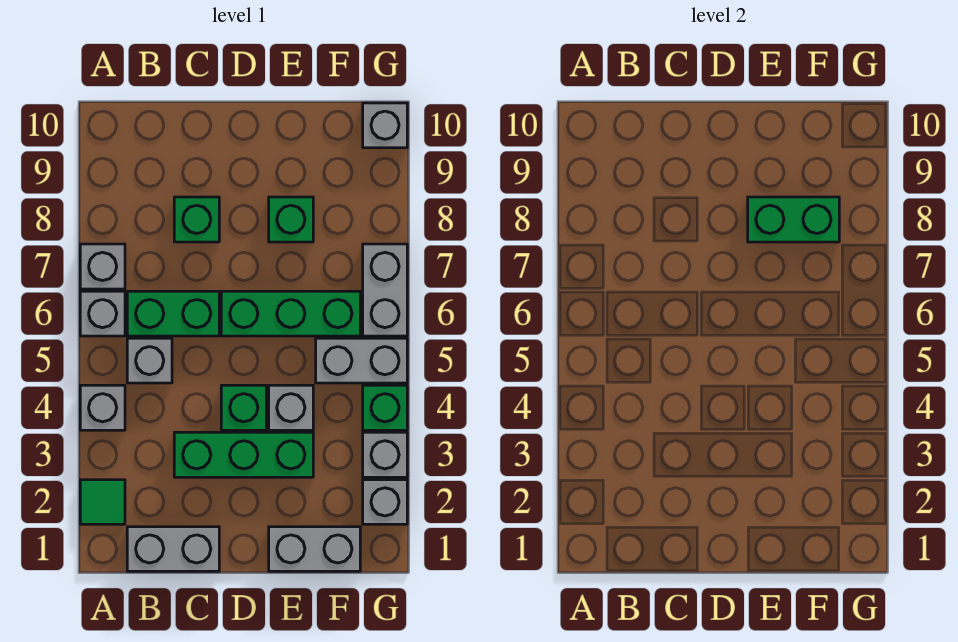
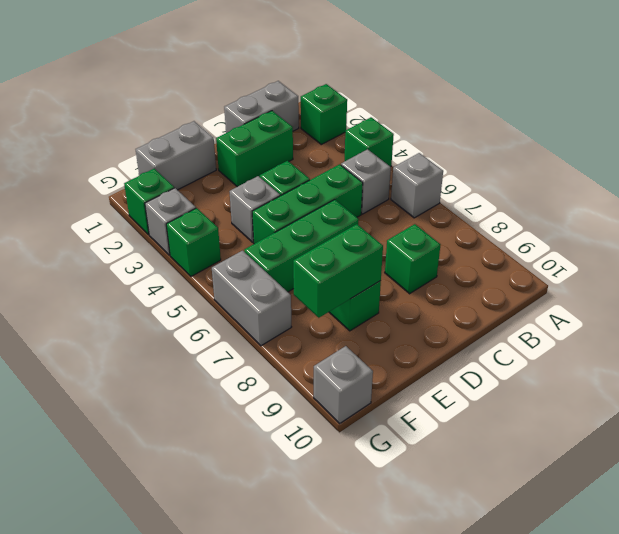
green 1x1 tile [80,480,125,524] -> green 1x1 brick [301,84,347,144]
grey 1x1 brick [80,385,125,430] -> green 1x1 brick [345,117,394,167]
grey 1x1 brick [80,244,125,289] -> none
green 1x2 brick [127,291,219,336] -> green 1x2 brick moved to [216,111,293,187]
green 1x3 brick [174,432,313,477] -> green 1x3 brick moved to [252,164,363,244]
grey 1x2 brick [316,338,407,383] -> none
grey 1x1 brick [363,480,407,524] -> green 1x1 brick [124,169,174,235]

